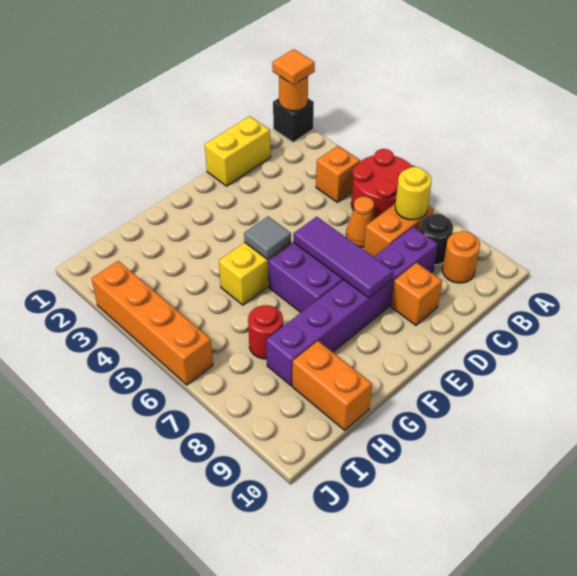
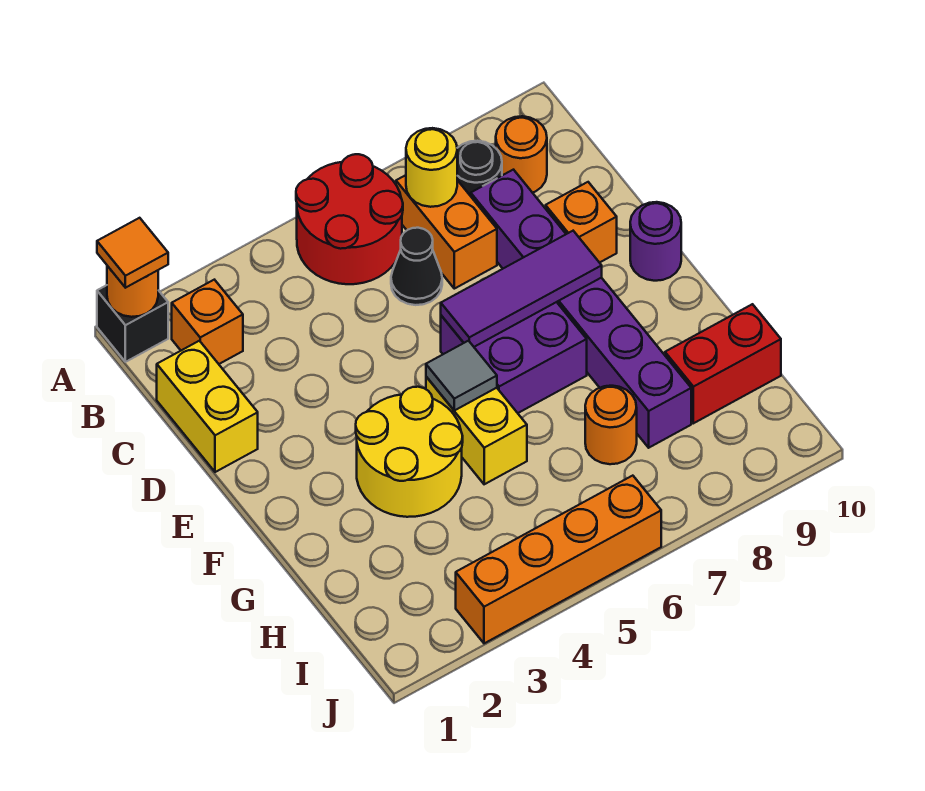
orange 1x1 brick [316,146,360,202] -> orange 1x1 brick moved to [172,280,243,364]
orange 1x1 cone [346,197,375,247] -> black 1x1 cone [391,228,442,305]
none -> purple 1x1 round brick [630,202,681,281]
none -> yellow 2x2 round brick [356,387,463,517]
red 1x1 round brick [248,305,283,359] -> orange 1x1 round brick [585,386,637,464]
orange 1x2 brick [292,341,372,430] -> red 1x2 brick [665,304,781,423]

